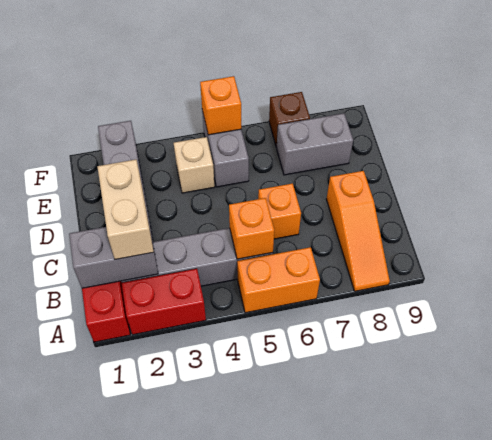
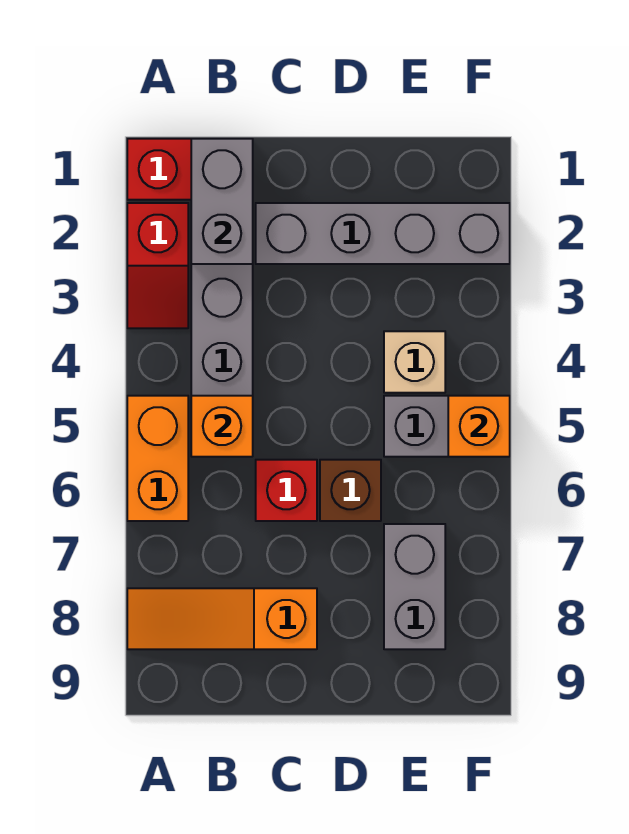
red 1x2 brick [122,269,206,335] -> red 1x2 slope [127,203,188,328]
tan 1x2 brick [97,160,154,259] -> none
orange 1x1 brick [258,183,301,239] -> red 1x1 brick [256,460,317,521]
brown 1x1 brick [269,92,310,147] -> brown 1x1 brick moved to [320,460,381,521]

